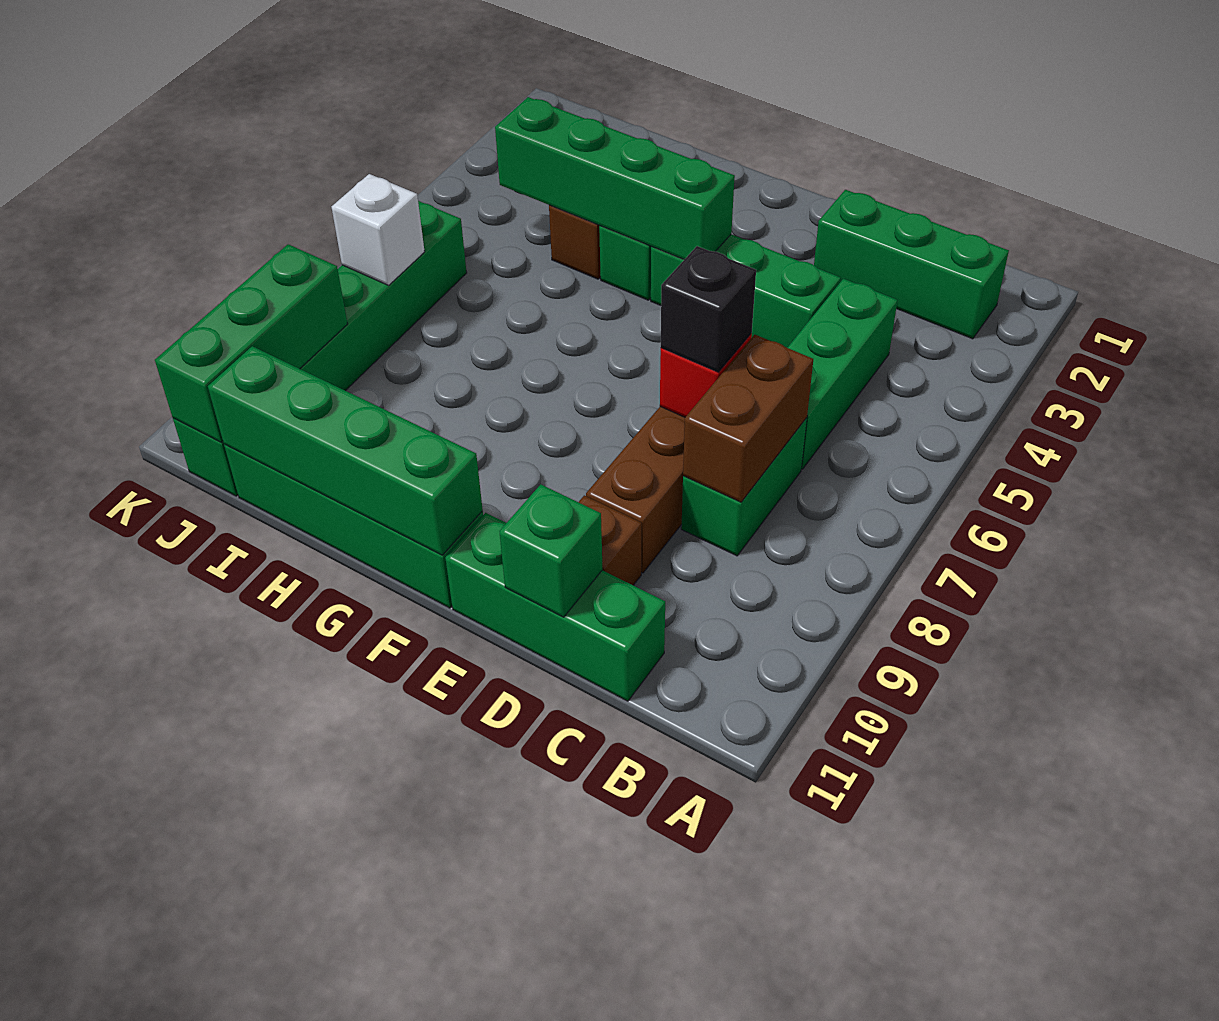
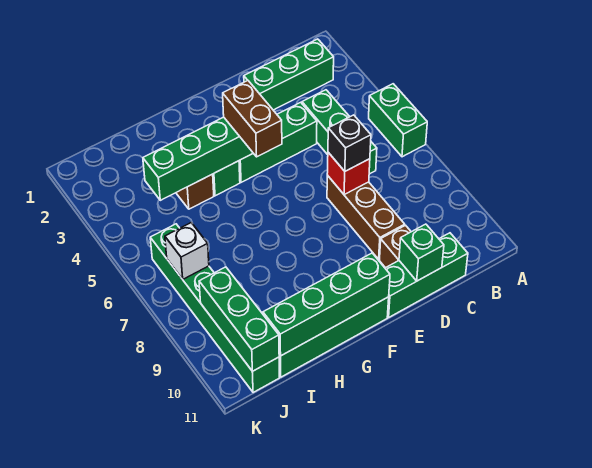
green 1x2 brick [681,418,807,556] -> green 1x2 brick moved to [369,84,427,157]
brown 1x2 brick [683,335,813,502] -> brown 1x2 brick moved to [223,81,282,157]

